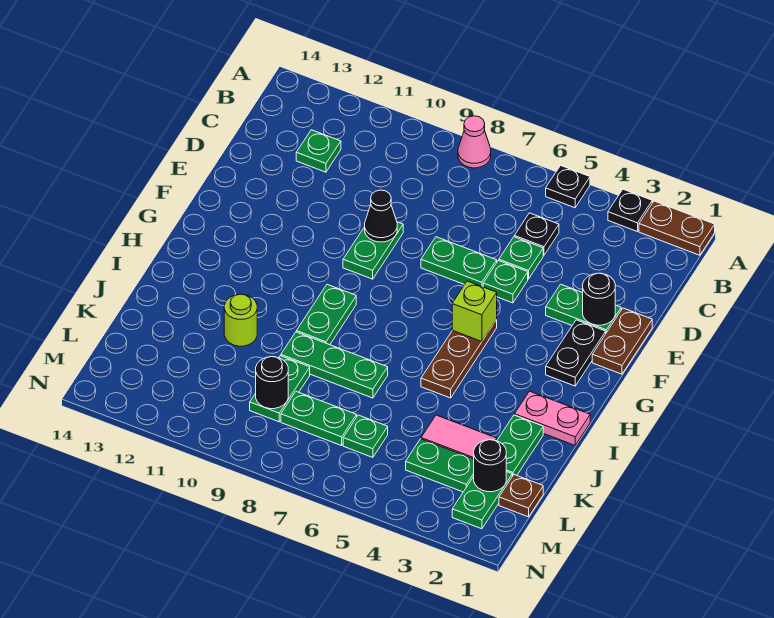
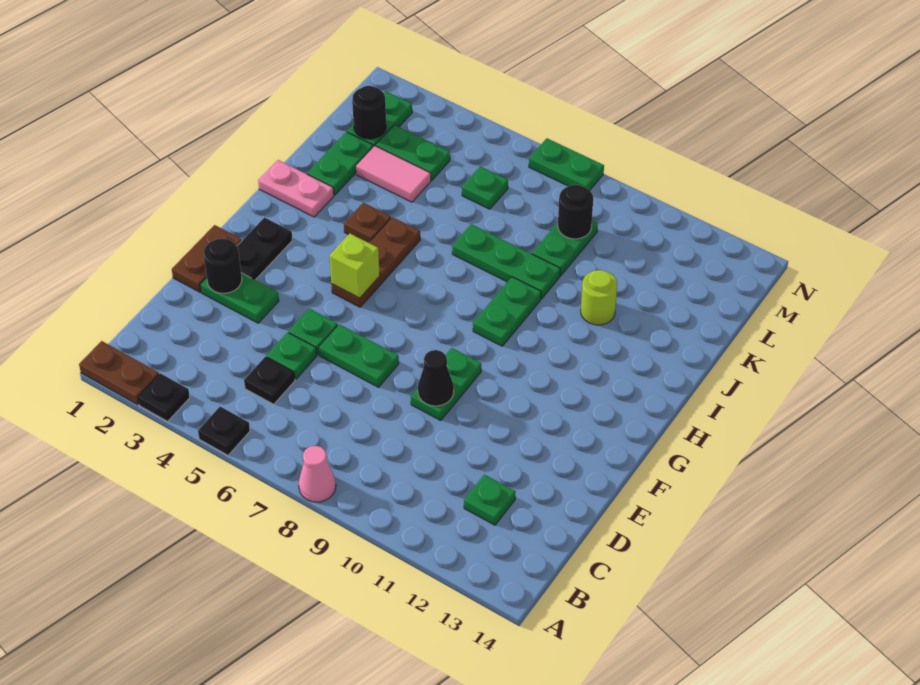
brown 1x1 plate [499,475,543,517] -> brown 1x1 plate moved to [344,203,391,243]
green 1x2 plate [281,391,357,446] -> green 1x2 plate moved to [529,138,604,190]

